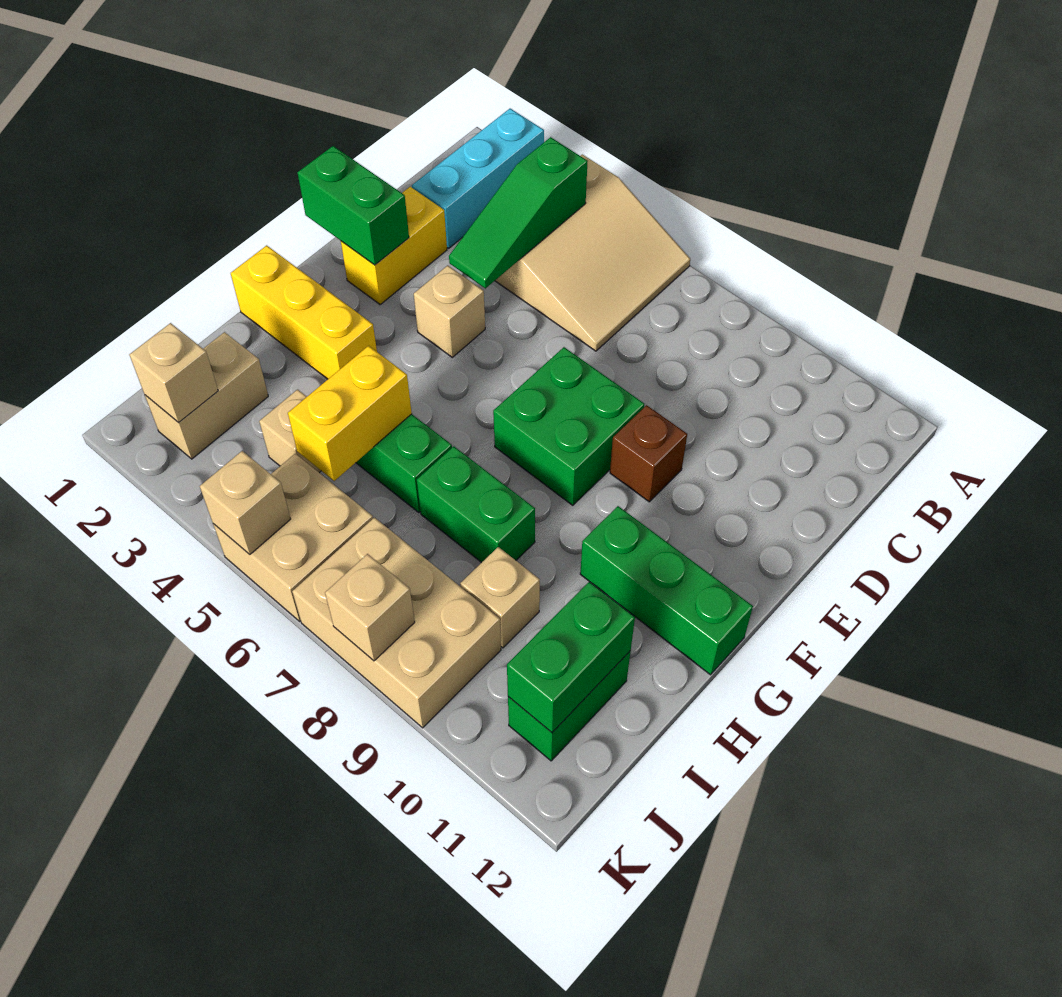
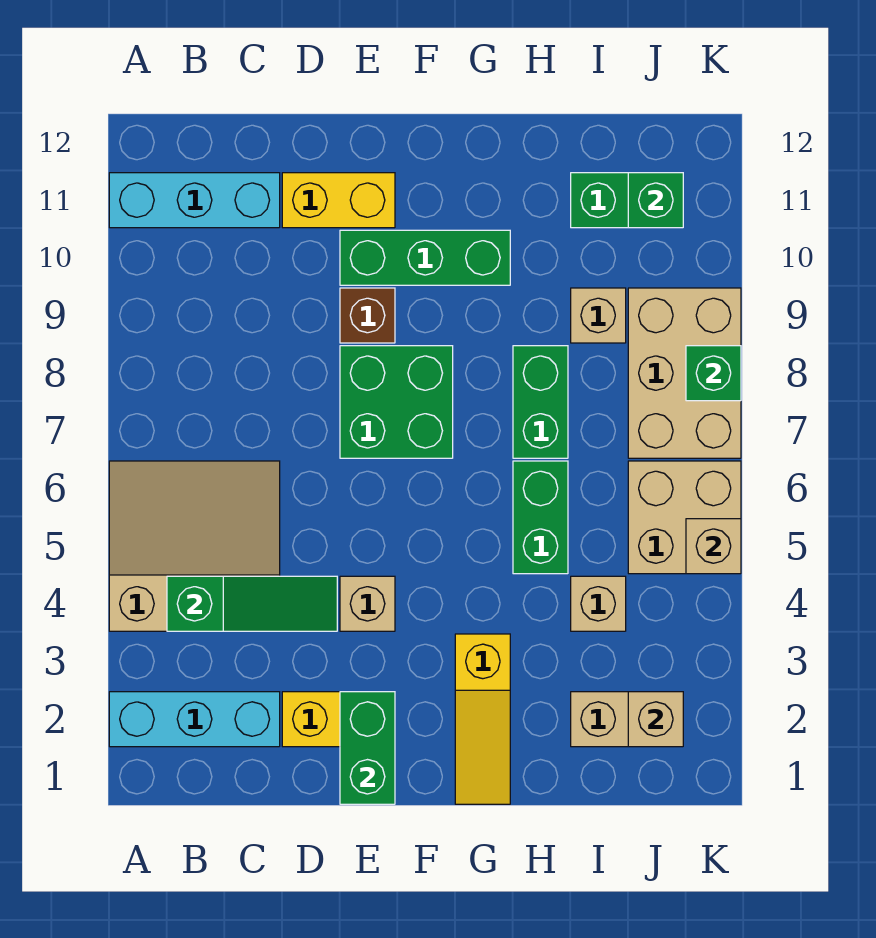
none -> cyan 1x3 brick [109,173,280,228]
yellow 1x3 brick [231,245,377,379] -> yellow 1x3 slope [455,634,510,804]
green 1x3 brick [580,506,753,675] -> green 1x3 brick turned to [340,230,510,285]
yellow 1x2 brick [288,346,412,481] -> yellow 1x2 brick moved to [282,173,395,228]
green 1x2 brick [507,582,635,733] -> green 1x1 brick [628,173,683,228]
tan 1x1 brick [325,554,415,661] -> green 1x1 brick [686,346,741,401]

